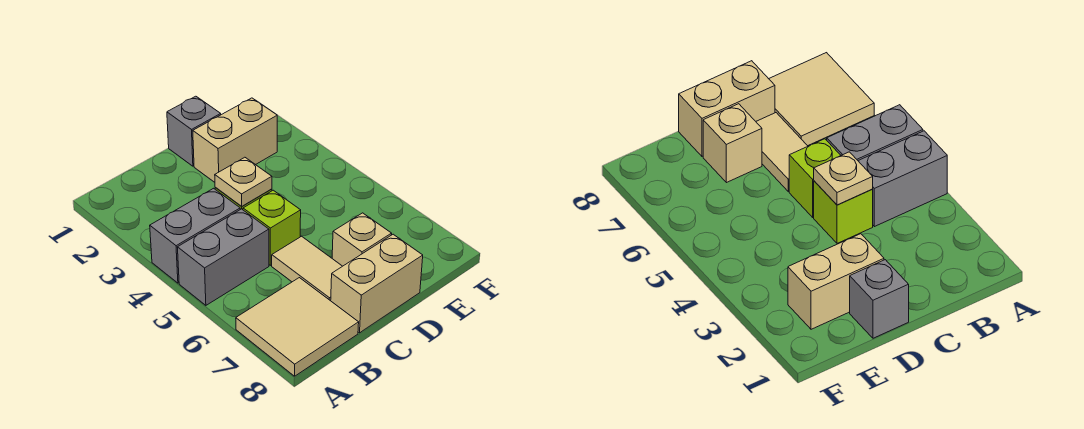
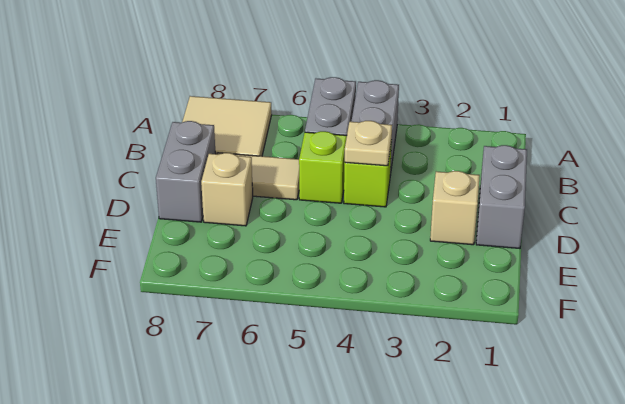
tan 1x2 brick [331,234,423,333] -> grey 1x2 brick [156,121,216,222]
grey 1x1 brick [167,96,221,166] -> grey 1x2 brick [476,145,527,248]
tan 1x2 brick [193,98,277,182] -> tan 1x1 brick [430,171,480,245]

